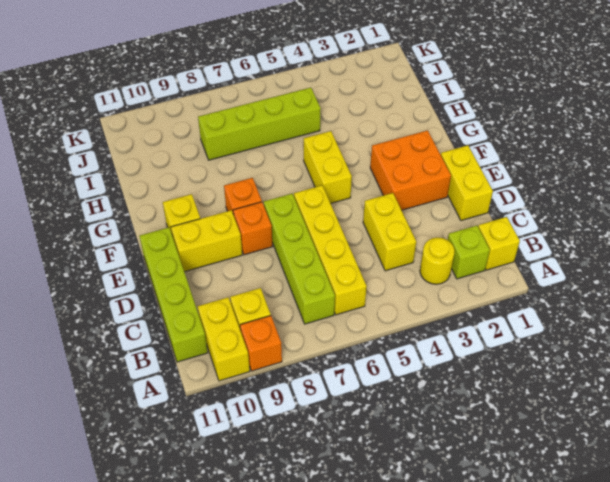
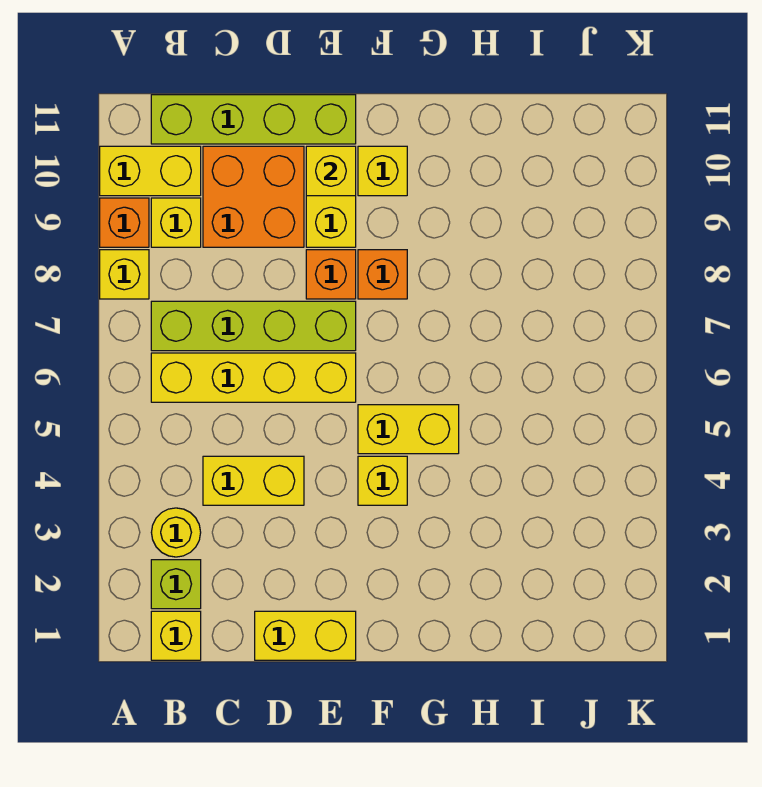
none -> yellow 1x1 brick [100,250,149,299]
orange 2x2 brick [370,130,451,210] -> orange 2x2 brick moved to [203,146,304,247]
none -> yellow 1x1 brick [306,146,356,196]
none -> yellow 1x1 brick [358,456,407,505]
lime 1x4 brick [198,88,321,160] -> none

